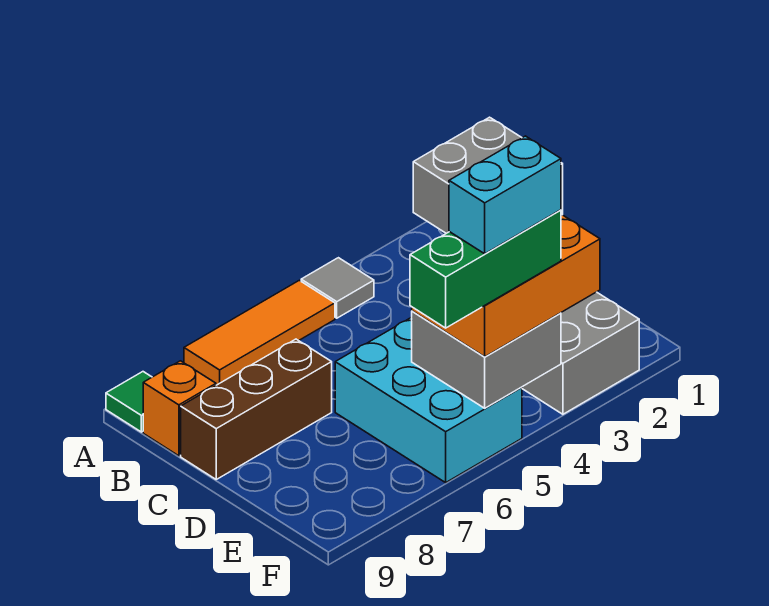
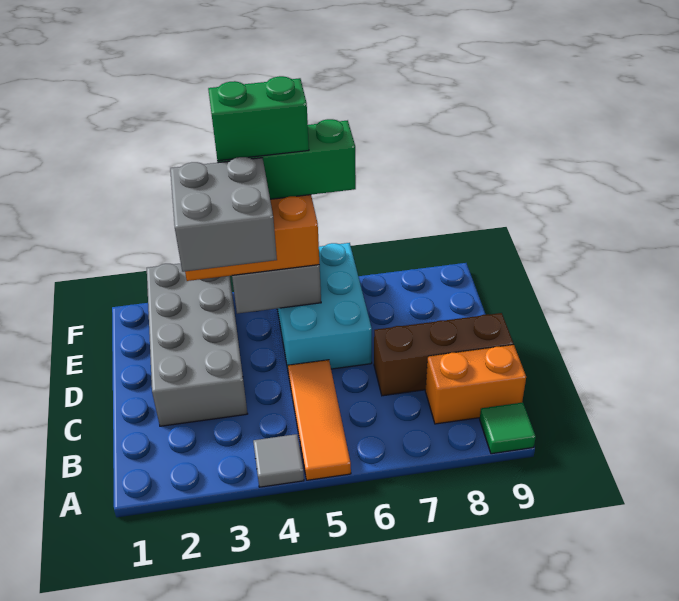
orange 1x3 tile [184,280,335,385] -> orange 1x3 tile turned to [288,360,351,480]
orange 1x1 brick [143,361,216,456] -> orange 1x2 brick [425,345,526,424]
cyan 1x2 brick [449,136,561,254] -> green 1x2 brick [208,76,309,161]

